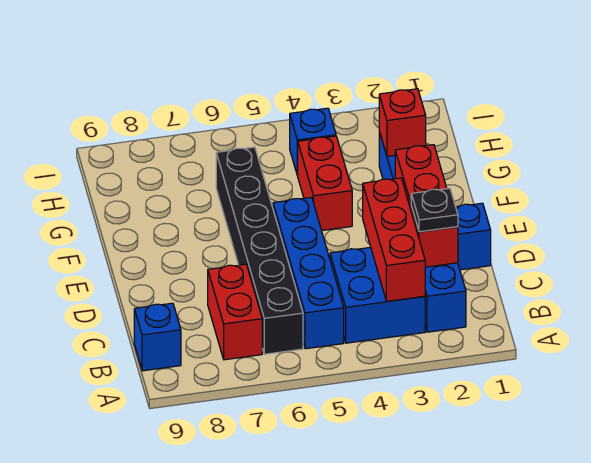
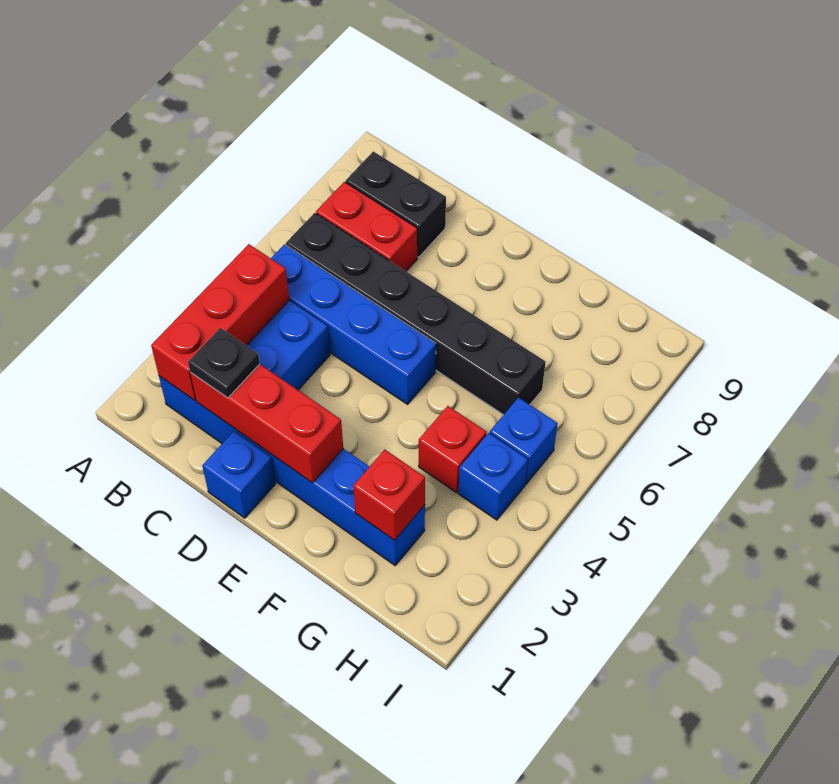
red 1x3 brick [363,178,425,301] -> red 1x3 brick turned to [151,244,289,400]
none -> black 1x2 brick [346,151,446,257]
blue 1x1 brick [134,303,181,371] -> blue 1x1 brick moved to [490,398,557,484]
red 1x2 brick [298,136,352,231] -> red 1x1 brick [419,406,486,492]

